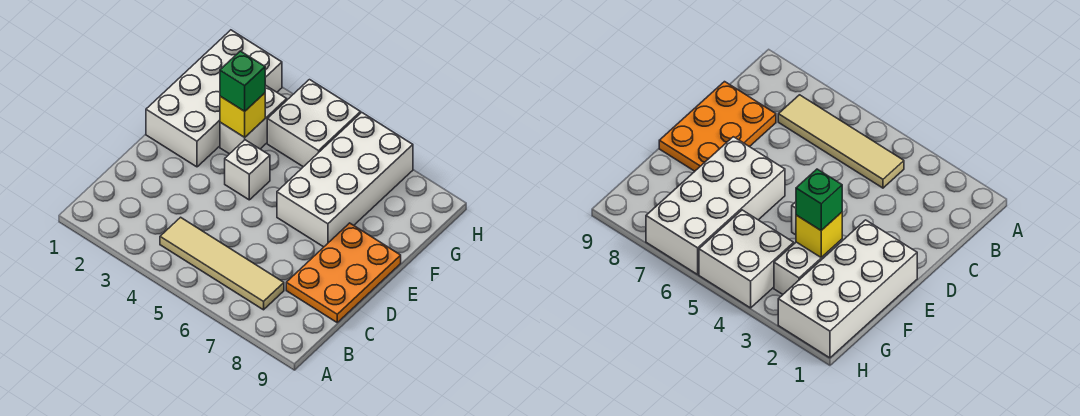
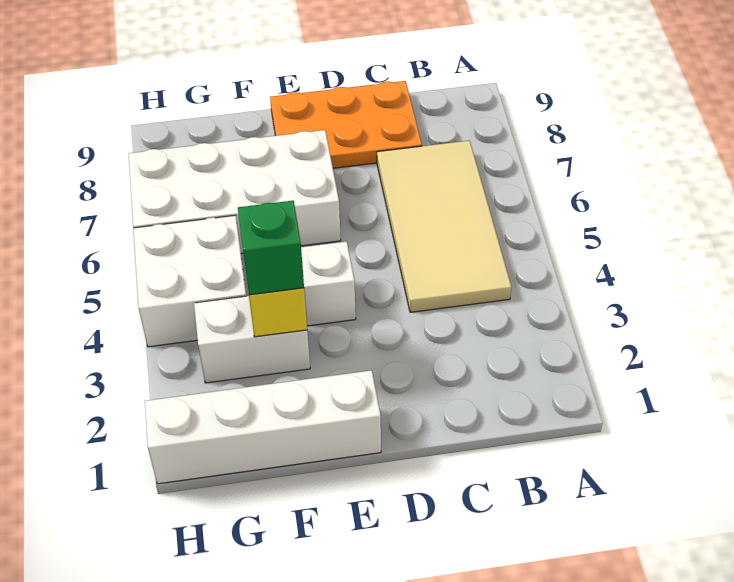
tan 1x4 tile [160,217,284,310] -> tan 2x4 tile [377,140,511,312]
white 2x4 brick [146,30,282,167] -> white 1x4 brick [145,370,381,484]

